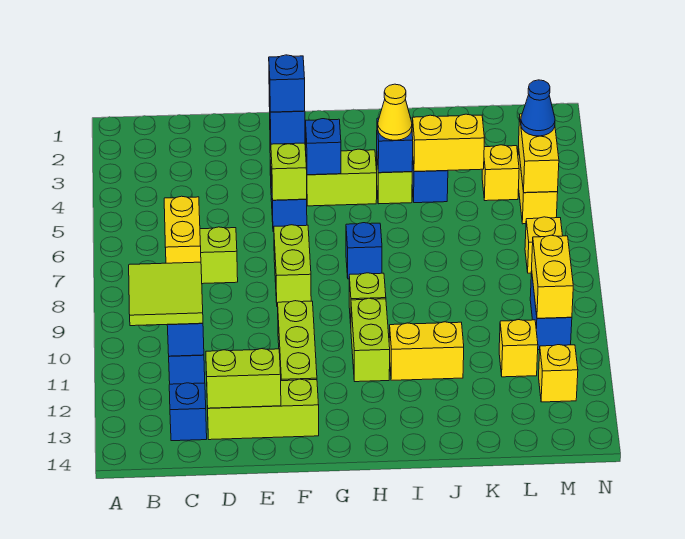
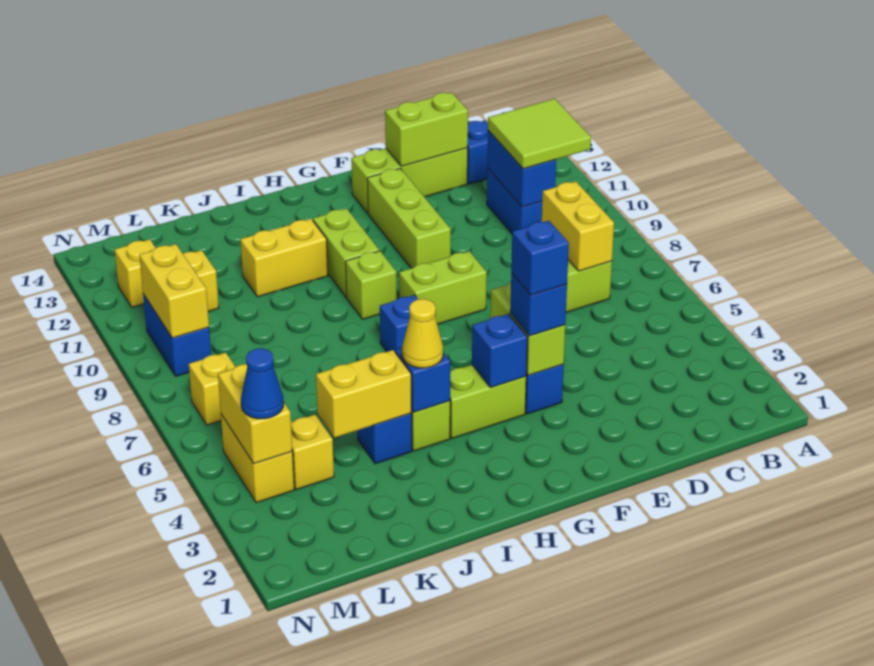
lime 1x2 brick [274,225,311,306] -> lime 1x2 brick turned to [399,251,487,324]

